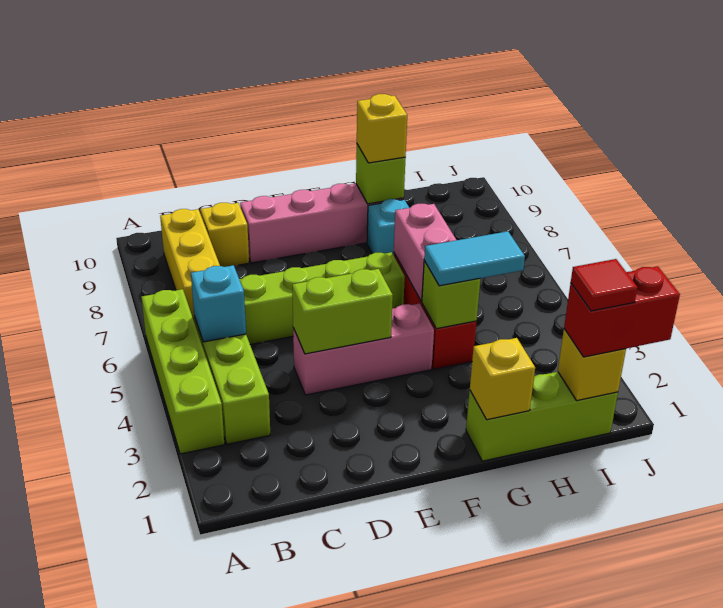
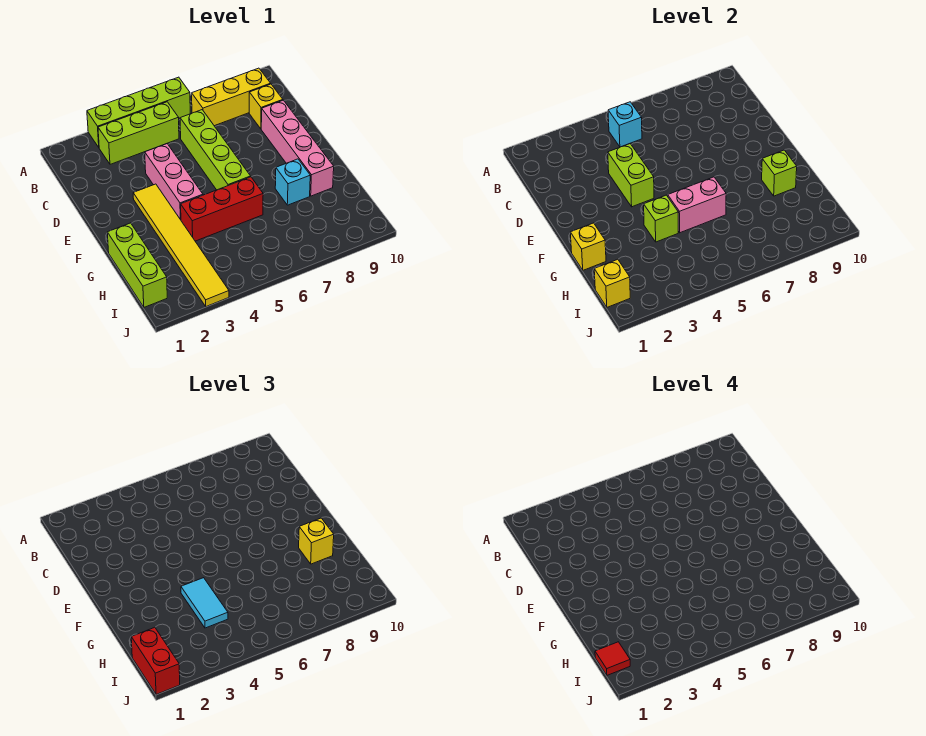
none -> yellow 1x6 tile [133,184,229,306]

